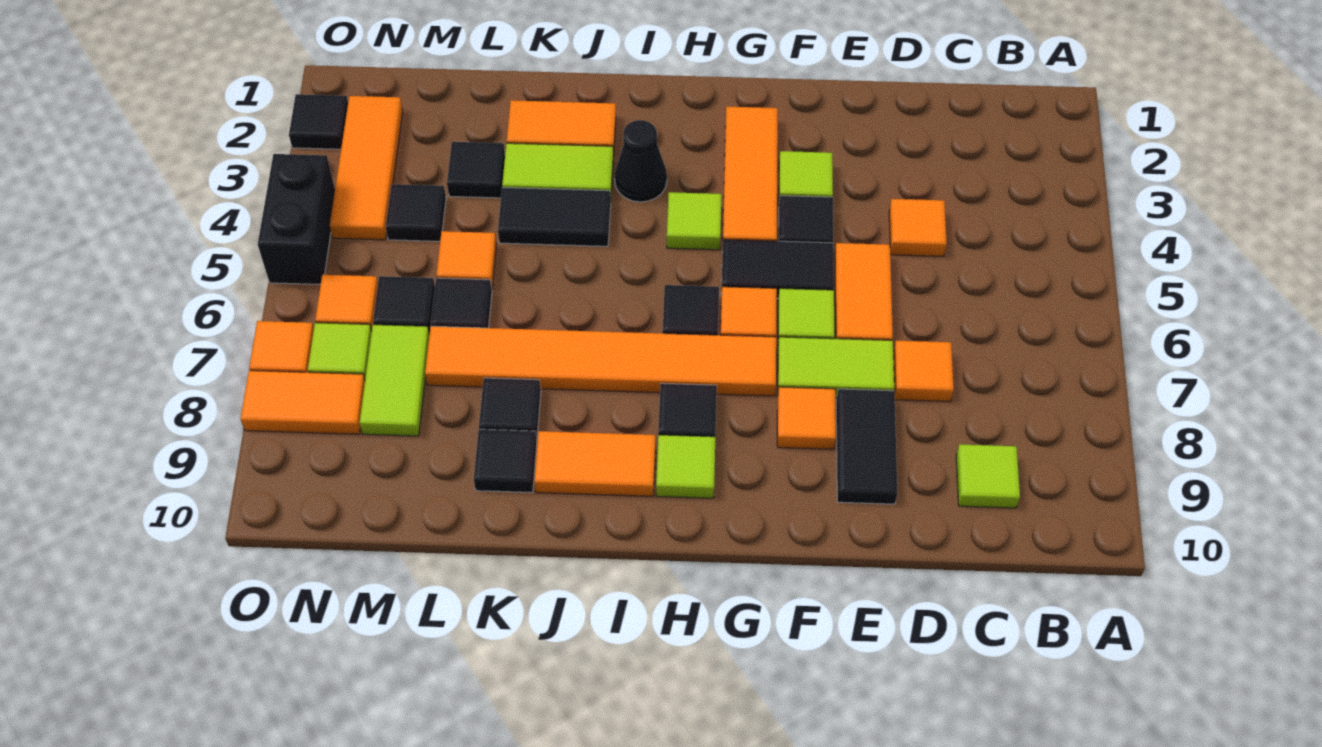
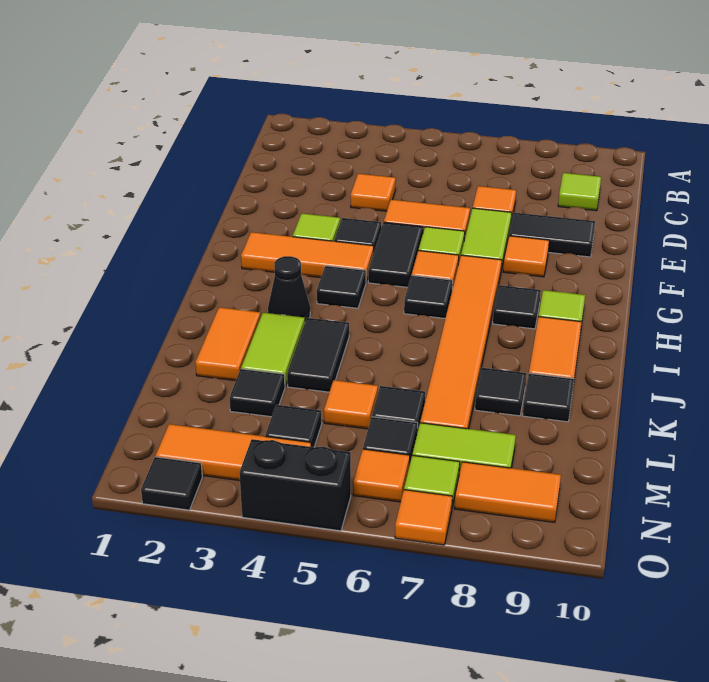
lime 1x1 tile [667,192,721,250] -> black 1x1 tile [317,266,366,308]
orange 1x2 tile [241,371,365,434] -> orange 1x2 tile turned to [455,462,561,523]

